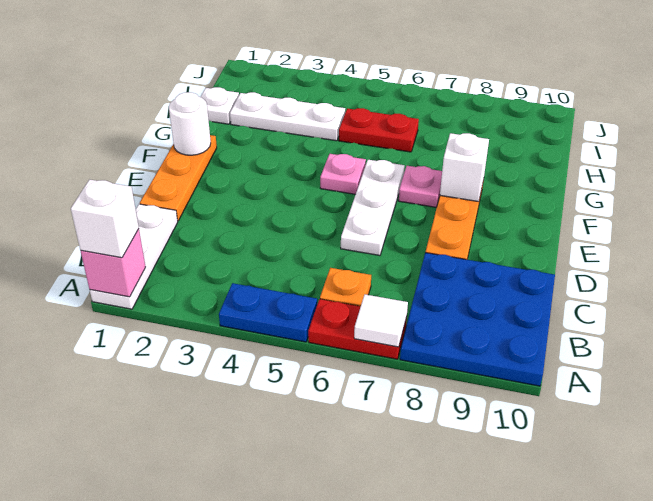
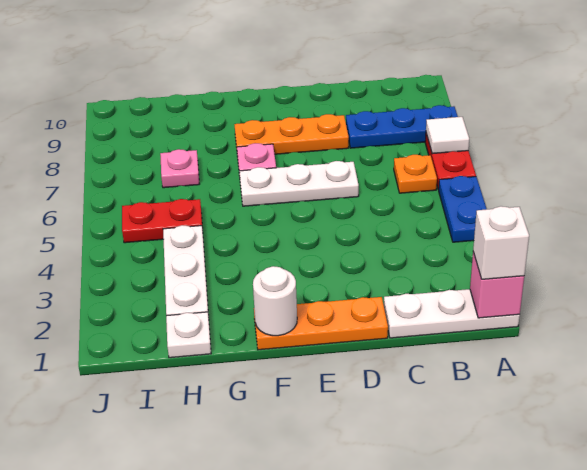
blue 3x3 plate [400,253,555,386] -> blue 1x3 plate [346,105,458,148]
pink 1x1 plate [320,154,366,194] -> pink 1x1 plate moved to [160,149,199,188]
white 1x1 brick [440,133,489,202] -> none
red 1x2 plate [339,108,419,152] -> red 1x2 plate turned to [122,199,203,243]

